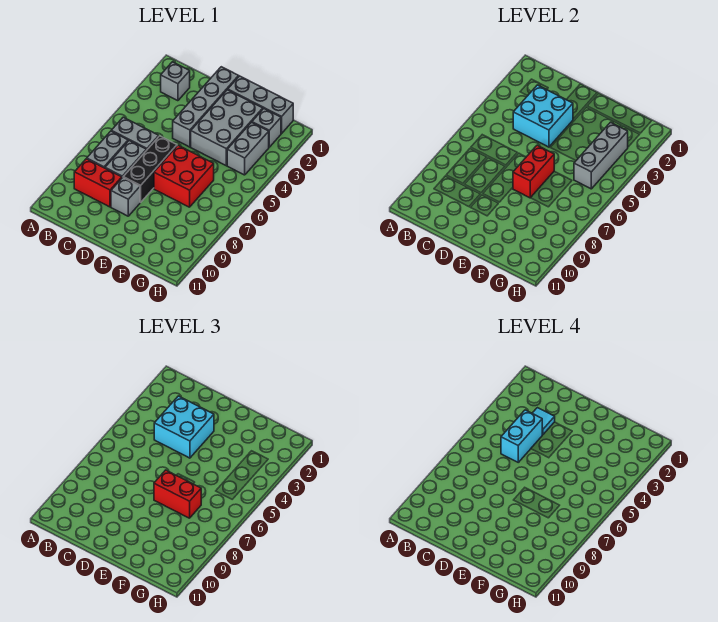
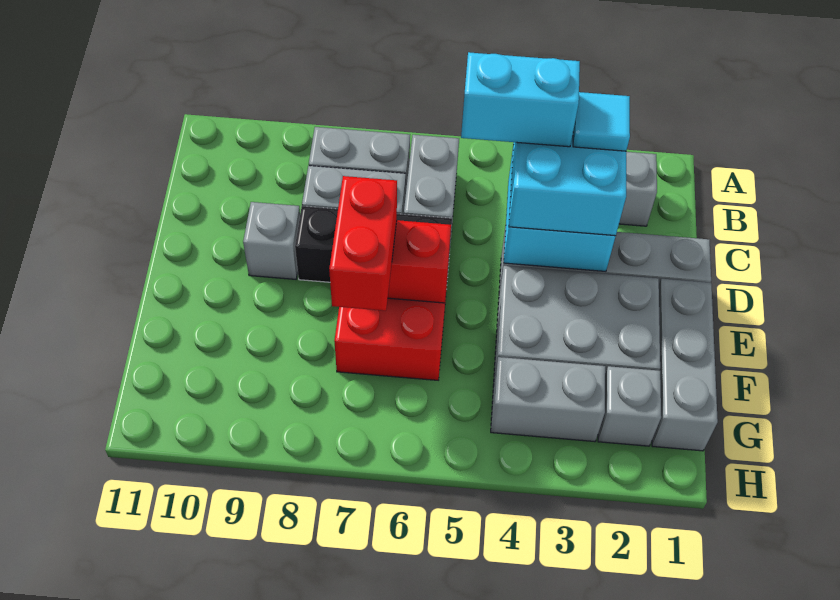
red 1x2 brick [74,159,122,207] -> none
grey 1x3 brick [574,122,628,189] -> none

